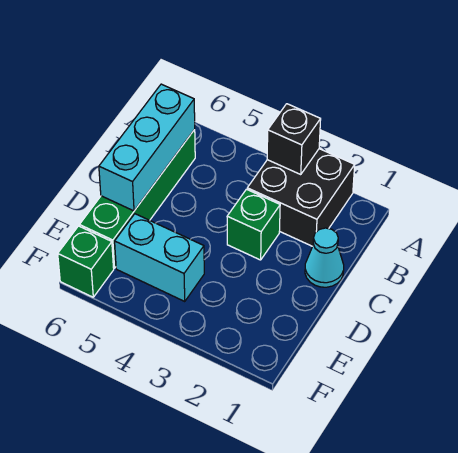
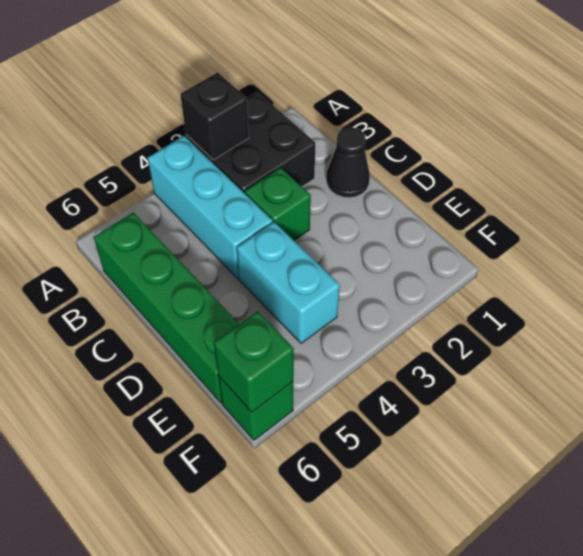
cyan 1x3 brick [99,84,195,211] -> cyan 1x3 brick moved to [148,136,273,279]
cyan 1x1 cone [305,228,344,287] -> black 1x1 cone [326,127,370,198]
cyan 1x2 brick [115,214,204,301] -> cyan 1x2 brick turned to [237,222,340,343]
none -> green 1x1 brick [214,311,294,412]

